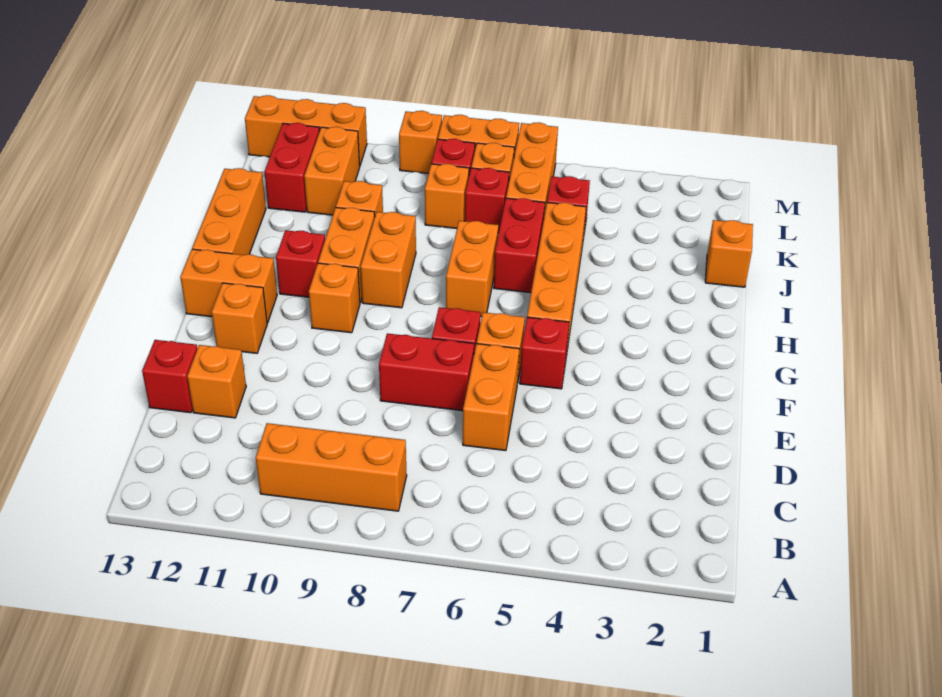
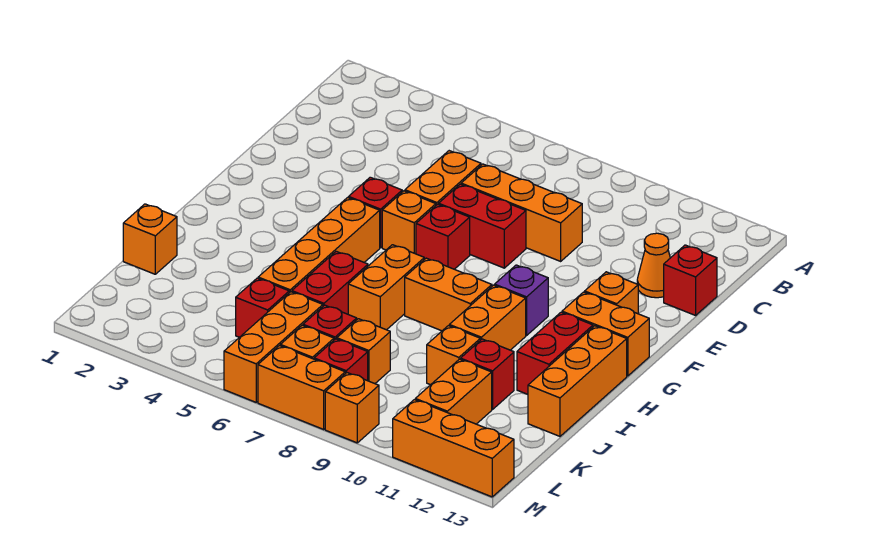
orange 1x3 brick [256,423,407,511] -> orange 1x3 brick moved to [461,164,582,261]
orange 1x1 brick [187,345,246,418] -> orange 1x1 cone [637,233,670,298]
orange 1x1 brick [309,263,360,333] -> purple 1x1 brick [495,265,548,335]
orange 1x2 brick [361,212,416,308] -> orange 1x2 brick turned to [405,258,492,331]
red 1x1 brick [276,230,325,297] -> red 1x1 brick moved to [461,339,514,409]
red 1x2 brick [265,123,320,212] -> red 1x2 brick moved to [517,312,593,395]

